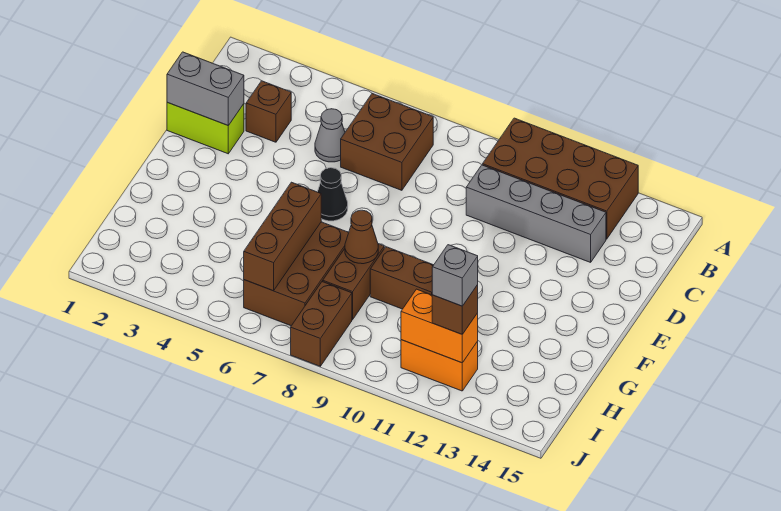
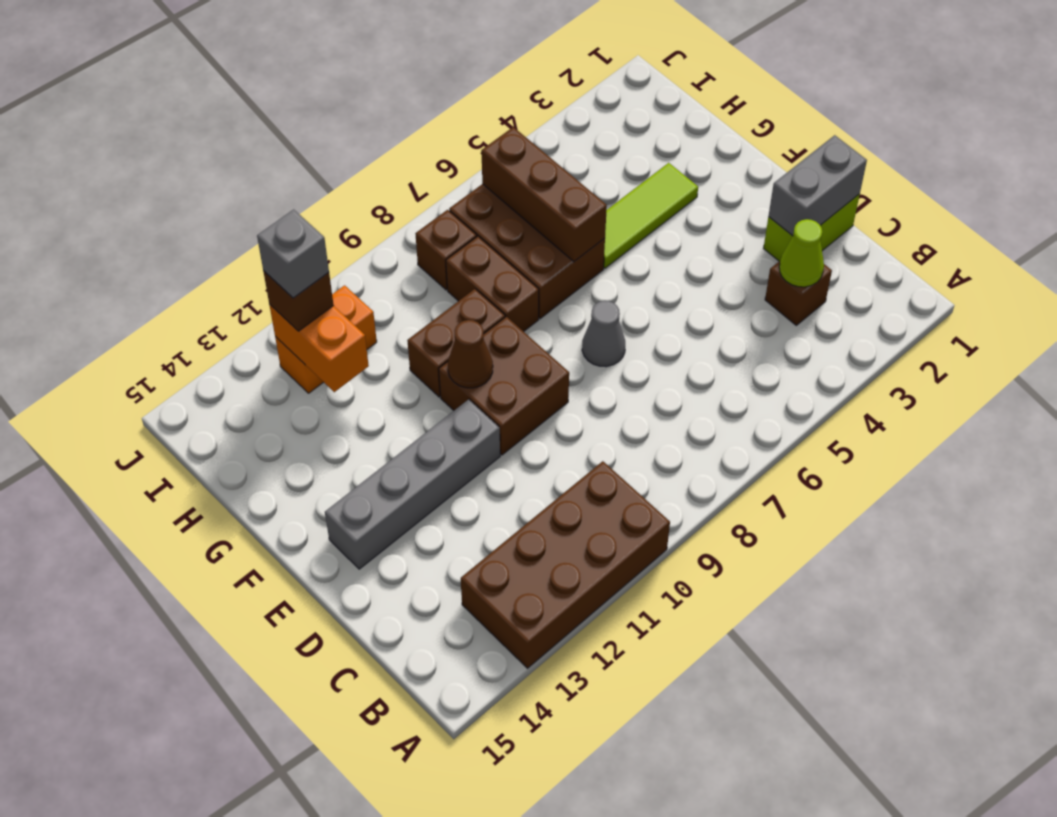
brown 2x2 brick [341,94,433,190] -> brown 2x2 brick moved to [439,317,569,455]
none -> lime 1x1 cone [779,219,824,287]
grey 1x1 cone [315,109,345,162] -> grey 1x1 cone moved to [582,301,625,367]
grey 1x4 brick [466,165,606,262] -> grey 1x4 brick moved to [325,399,500,569]
black 1x1 cone [318,168,348,221] -> none
none -> lime 1x3 tile [604,163,698,268]
brown 1x1 cone [345,210,378,264] -> brown 1x1 cone moved to [448,320,493,388]
brown 1x2 brick [291,281,352,366] -> brown 1x1 brick [415,210,477,290]
orange 1x2 brick [401,289,478,363] -> orange 1x2 brick turned to [269,304,369,392]

